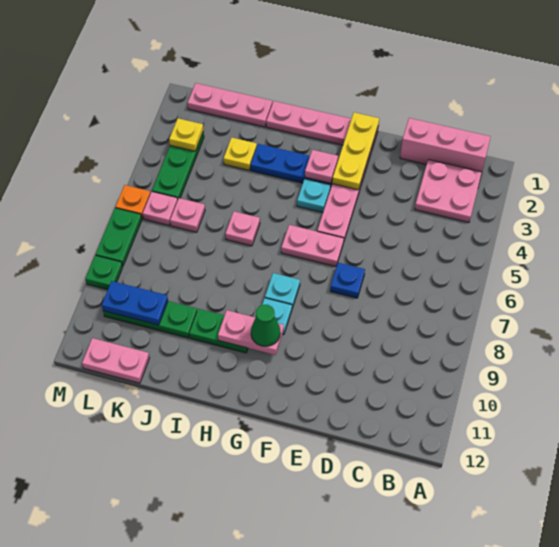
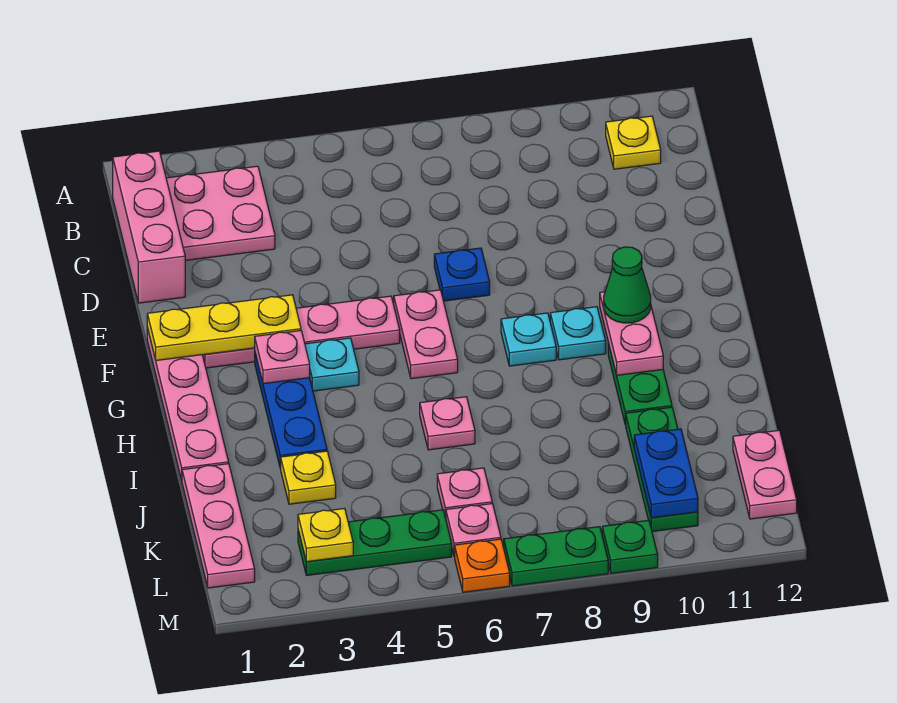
none -> yellow 1x1 plate [606,116,661,169]

